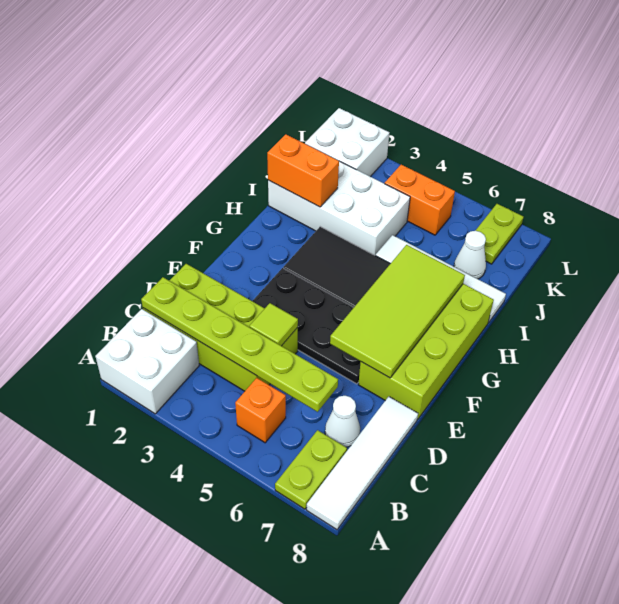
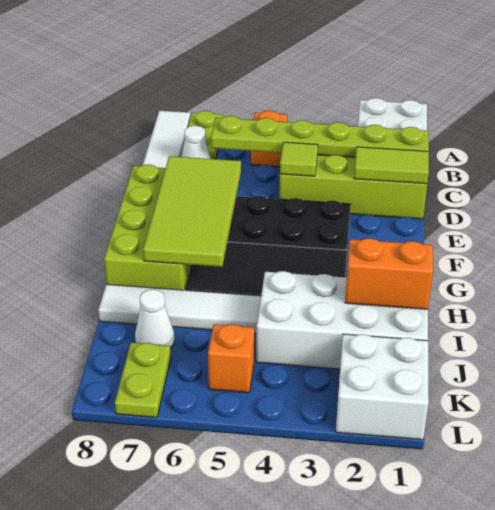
none -> lime 1x2 tile [354,147,429,184]
orange 1x2 brick [385,165,455,235] -> orange 1x1 brick [208,324,254,393]

